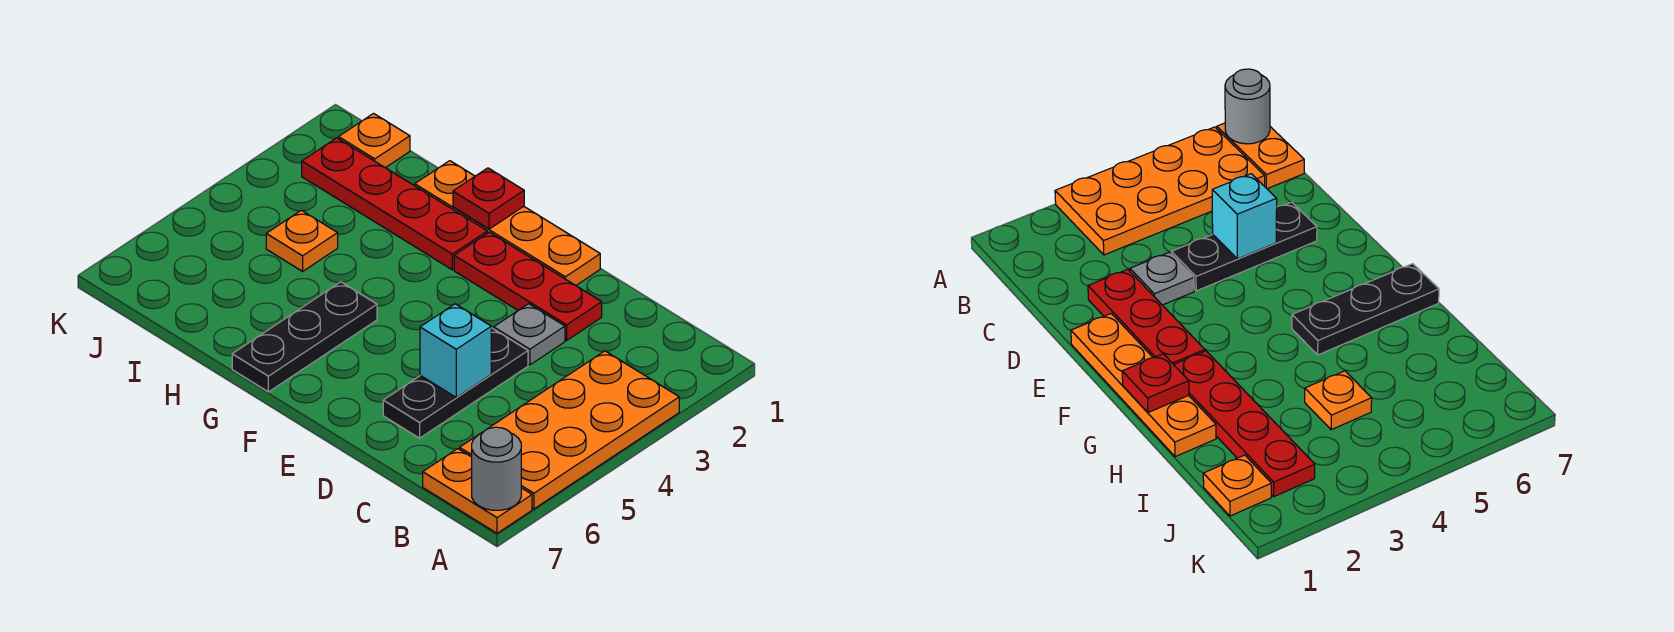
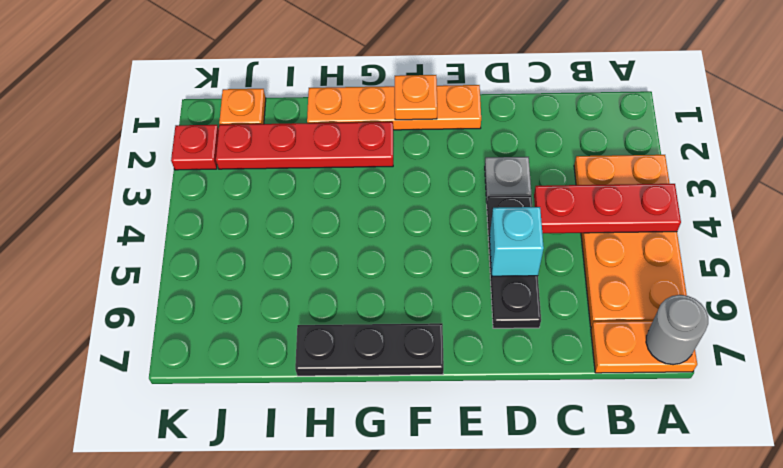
red 1x3 plate [454,232,602,340] -> red 1x3 plate moved to [534,184,681,233]
red 1x1 plate [453,168,524,229] -> red 1x1 plate moved to [171,125,219,170]
black 1x3 plate [232,282,377,392] -> black 1x3 plate turned to [295,323,444,376]
orange 1x1 plate [266,210,338,271] -> orange 1x1 plate moved to [395,75,437,120]

